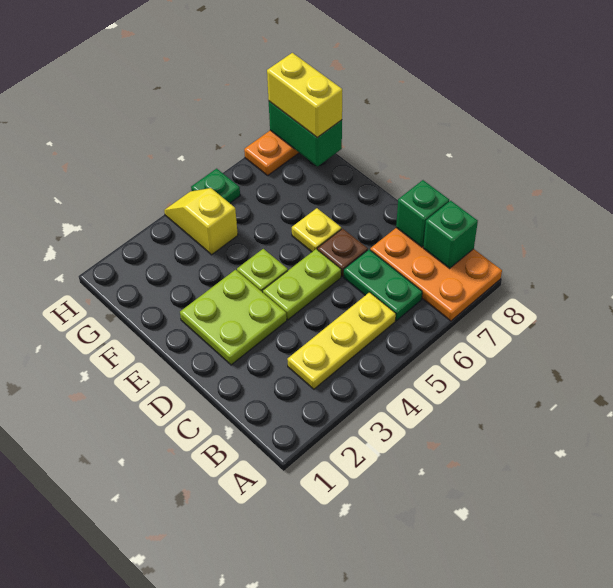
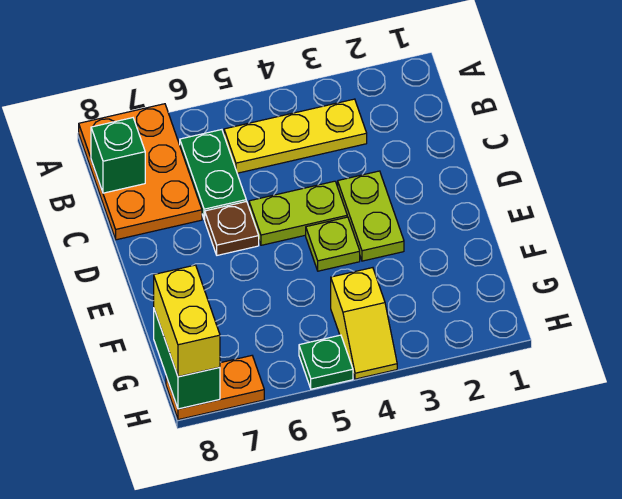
green 1x1 brick [396,180,449,247] -> none
lime 2x2 plate [180,270,287,365] -> lime 1x2 plate [338,171,404,261]
yellow 1x1 plate [292,208,341,252] -> none

